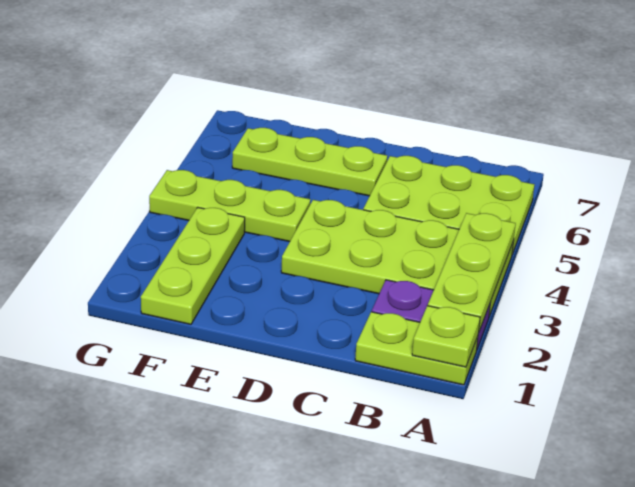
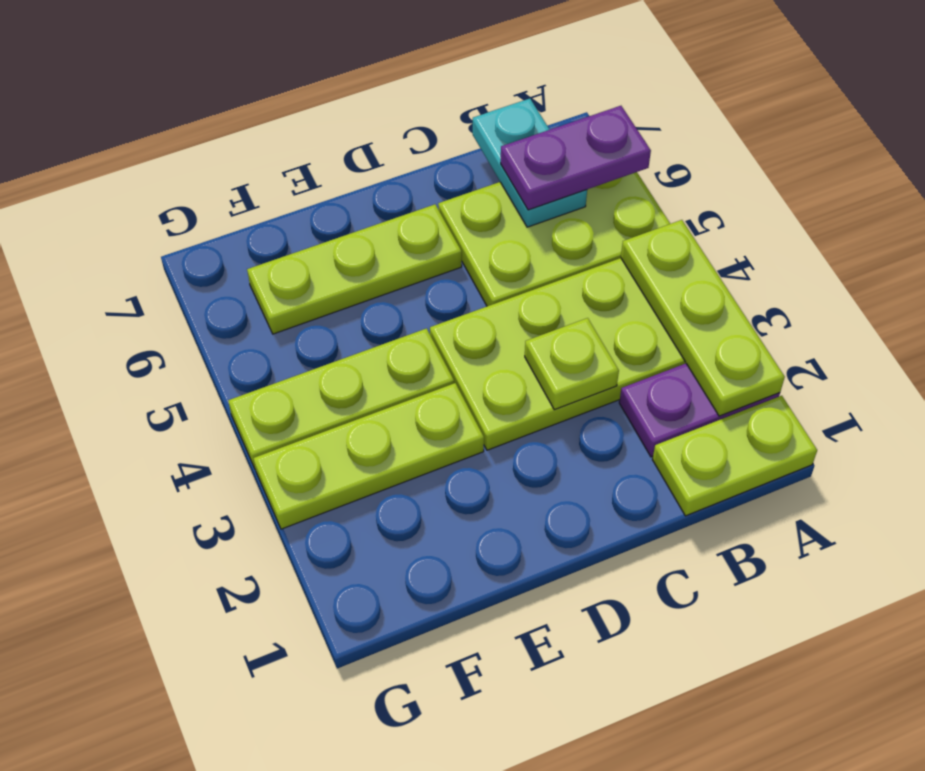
lime 1x1 plate [412,306,480,367] -> lime 1x1 plate moved to [525,318,619,410]
none -> purple 1x2 plate [501,106,651,210]
none -> cyan 1x2 plate [473,99,587,227]
lime 1x3 plate [141,207,245,324] -> lime 1x3 plate turned to [253,383,484,529]

